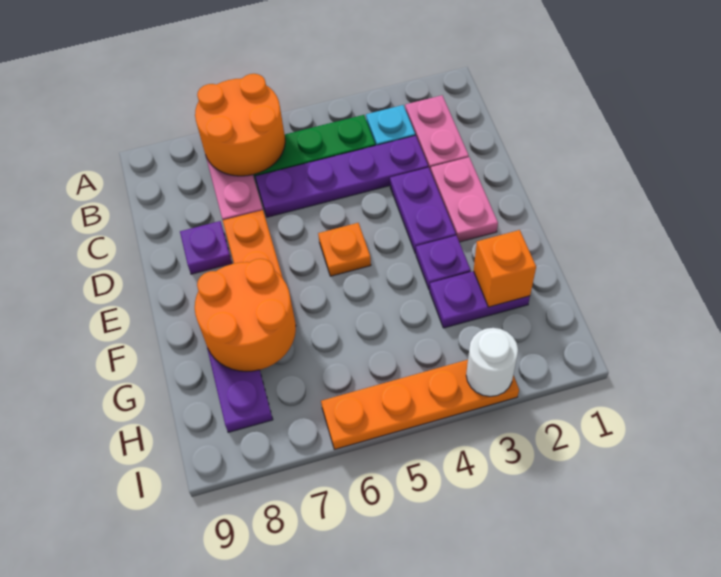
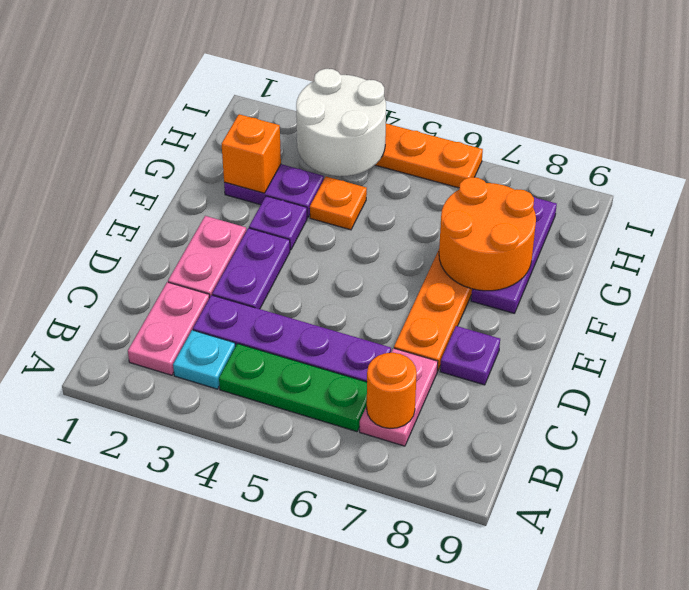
orange 2x2 round brick [195,74,285,176] -> orange 1x1 round brick [367,353,417,429]
orange 1x1 plate [318,223,371,276] -> orange 1x1 plate moved to [310,177,367,230]
white 1x1 round brick [466,328,518,396] -> white 2x2 round brick [296,69,386,176]

